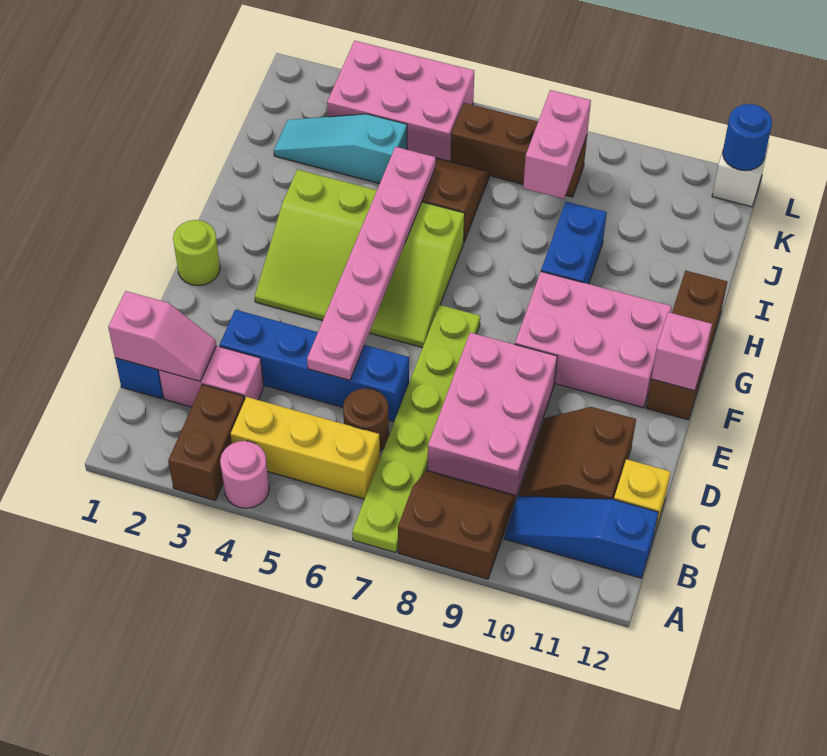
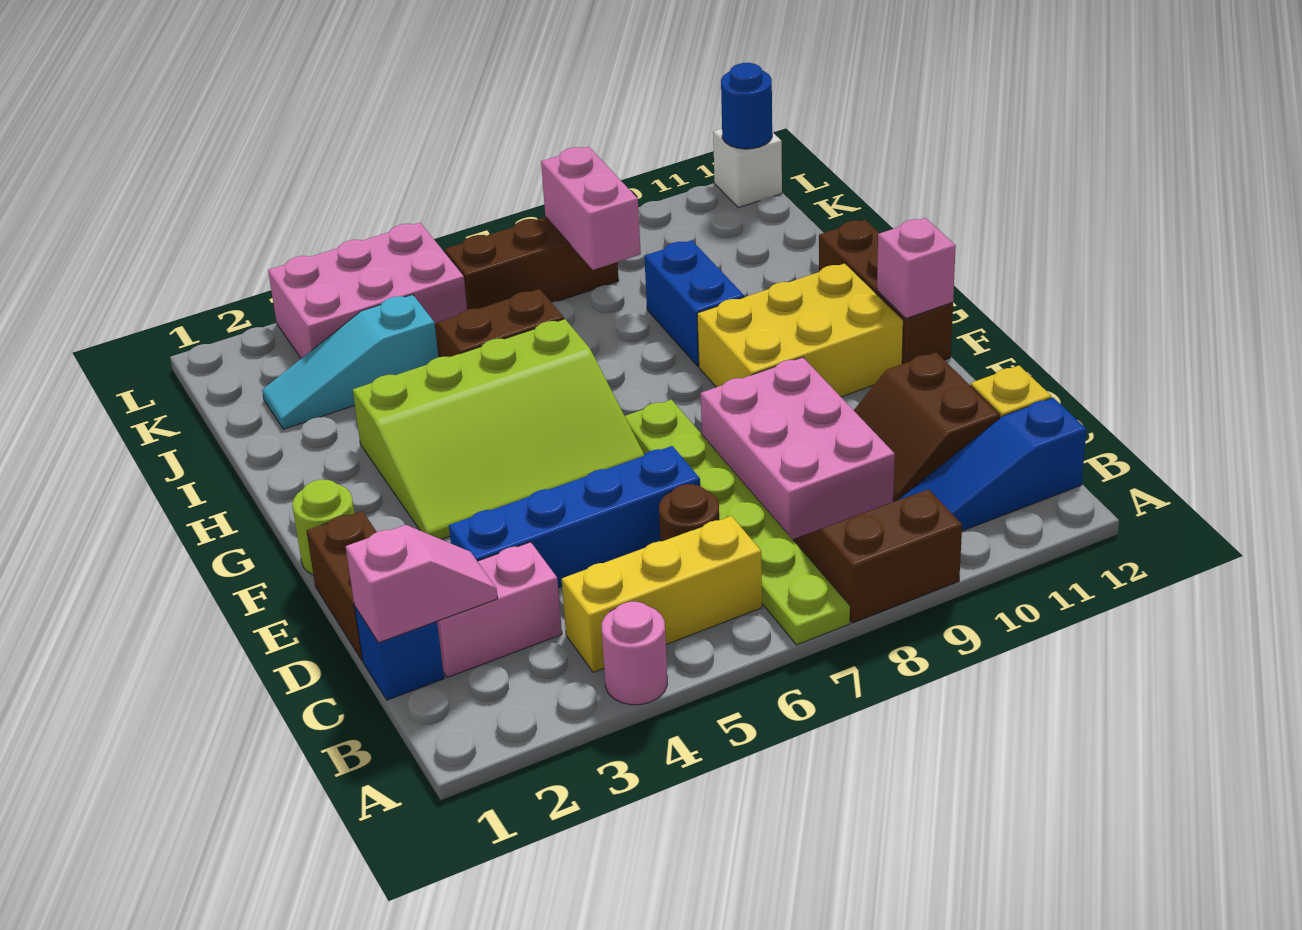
brown 1x2 brick [168,384,245,501] -> brown 1x2 brick moved to [307,511,376,660]
pink 1x6 plate [307,147,436,380] -> none
pink 2x3 brick [515,272,672,408] -> yellow 2x3 brick [697,263,903,397]

